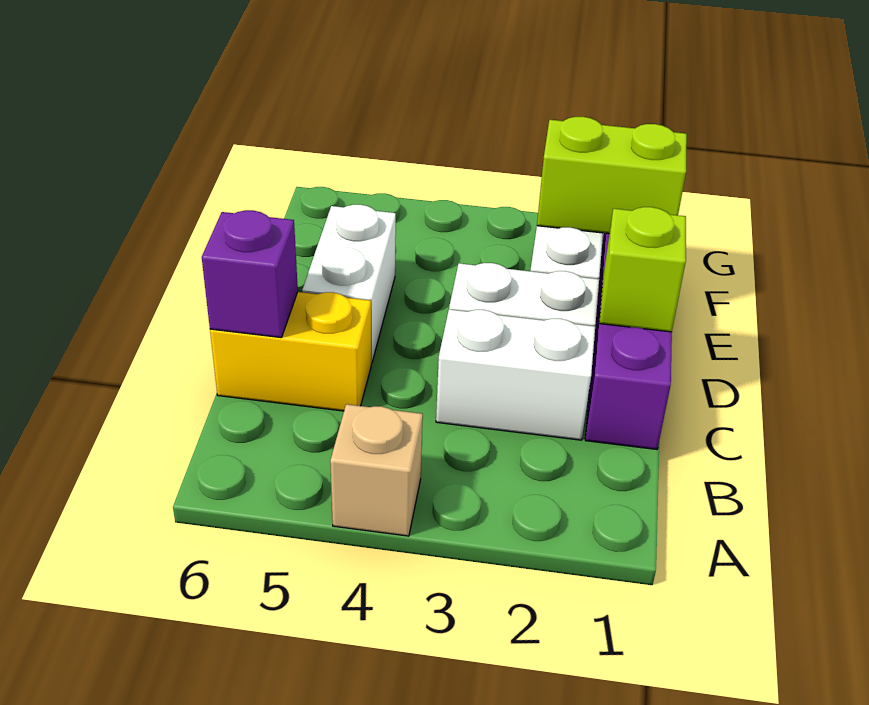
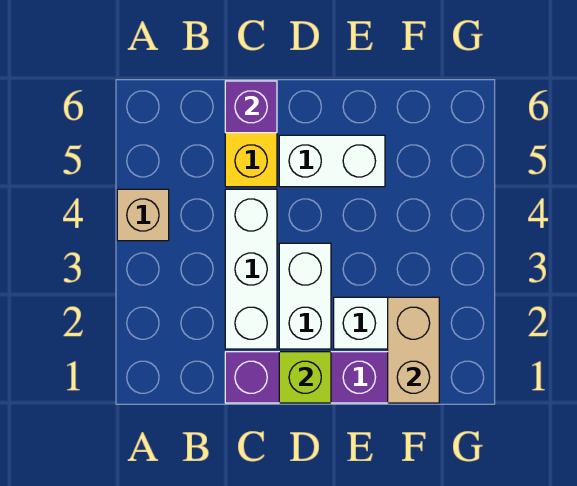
white 1x2 brick [436,309,595,440] -> white 1x3 brick [225,189,277,349]
lime 1x2 brick [537,117,687,234] -> tan 1x2 brick [388,297,439,403]

